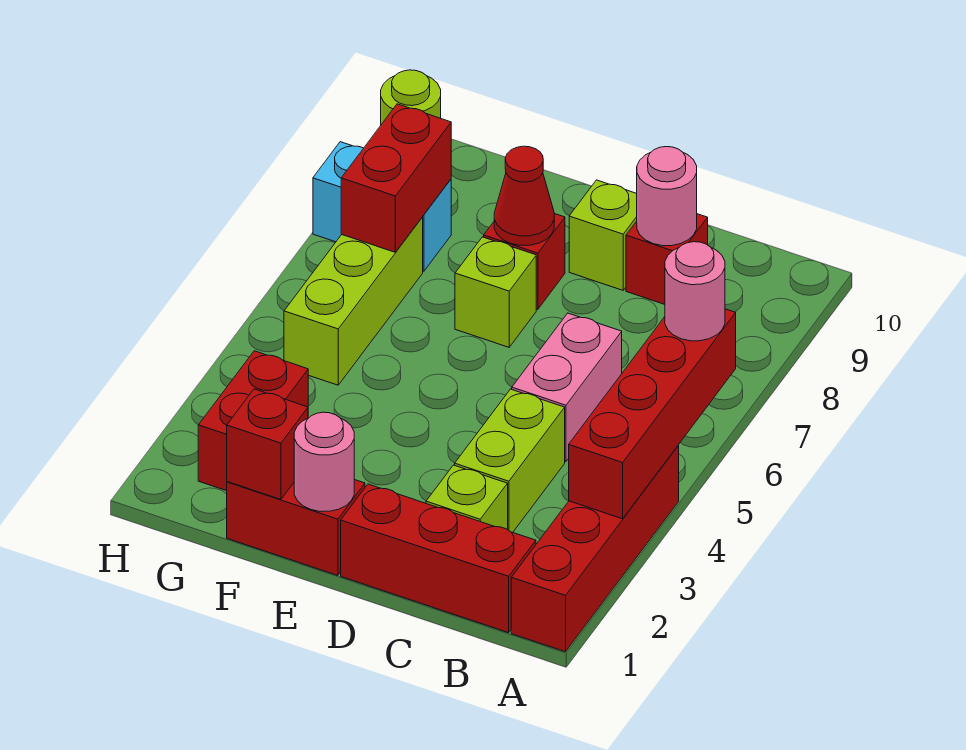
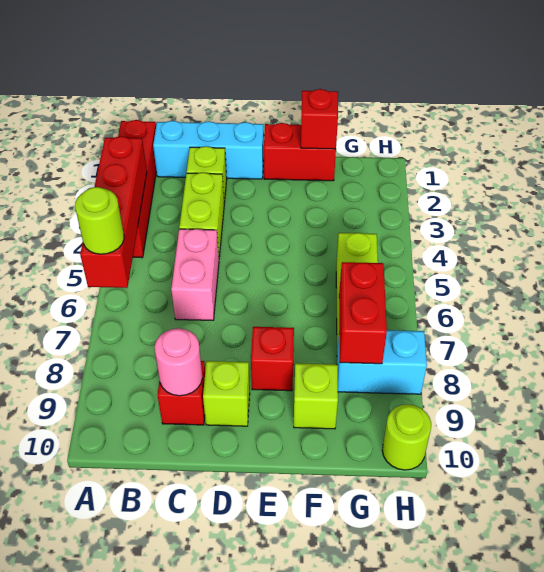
pink 1x1 round brick [665,242,725,341] -> lime 1x1 round brick [75,187,124,254]
red 1x3 brick [341,484,536,633] -> cyan 1x3 brick [153,121,264,179]
pink 1x1 round brick [294,412,354,512] -> none
lime 1x1 brick [455,237,536,347] -> lime 1x1 brick moved to [294,363,338,429]
red 1x1 cone [494,146,554,245] -> none
red 1x2 brick [198,351,308,491] -> none

